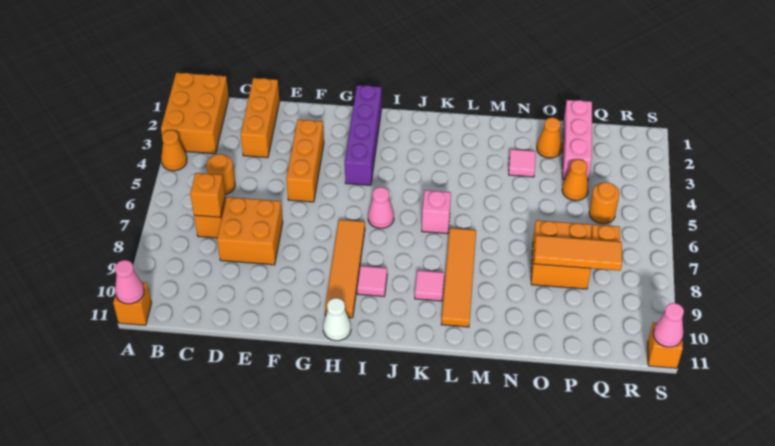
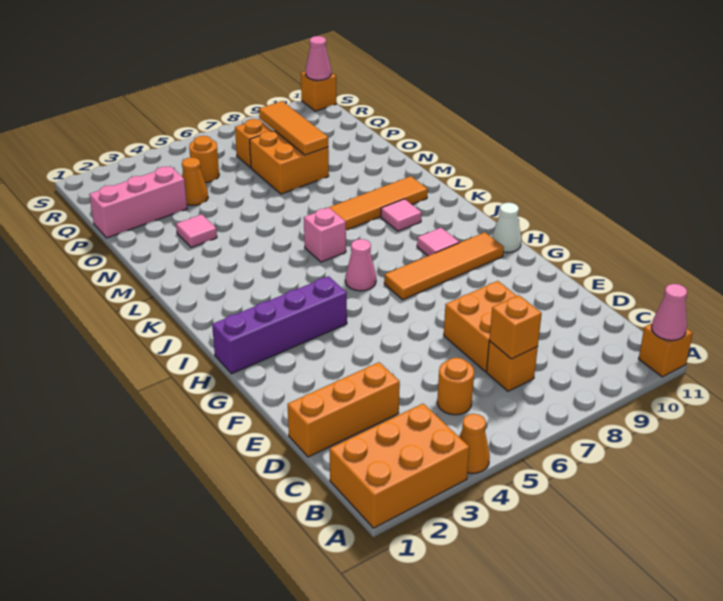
orange 1x3 brick [286,120,324,202] -> none
orange 1x1 cone [537,118,562,158] -> none

